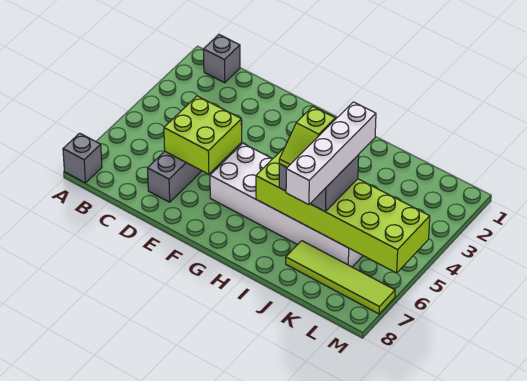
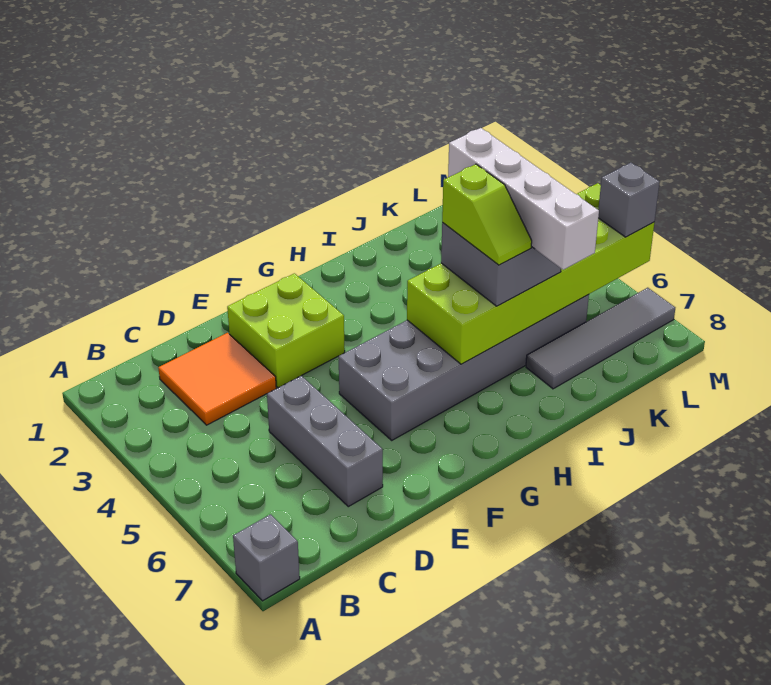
grey 1x1 brick [203,35,240,83] -> grey 1x1 brick moved to [598,163,660,237]
none -> orange 2x2 tile [158,333,276,425]
lime 2x2 brick [164,96,242,174] -> lime 2x2 brick moved to [227,273,345,388]
white 2x6 brick [210,143,363,267] -> grey 2x6 brick [339,295,589,440]
lime 1x4 tile [286,241,395,314] -> grey 1x4 tile [526,288,675,389]

